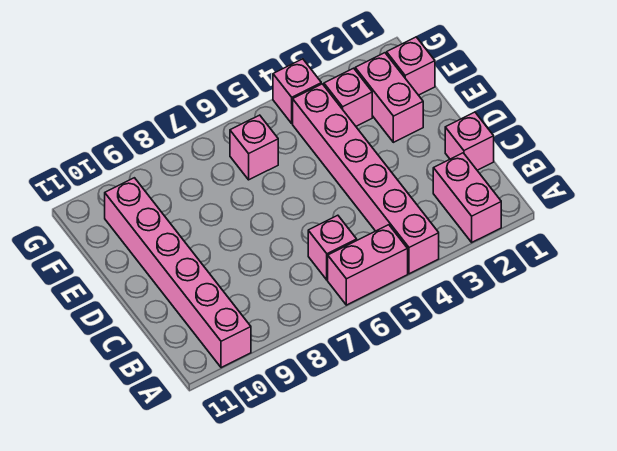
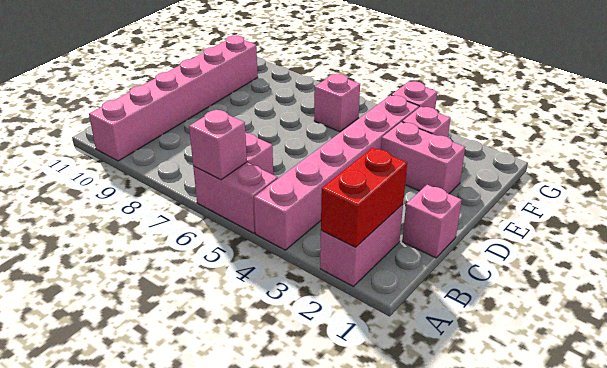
none -> red 1x2 brick [321,148,407,247]
pink 1x2 brick [355,53,423,142] -> pink 1x2 brick turned to [381,122,465,194]
pink 1x1 brick [387,37,435,95] -> pink 1x1 brick moved to [189,110,247,180]

